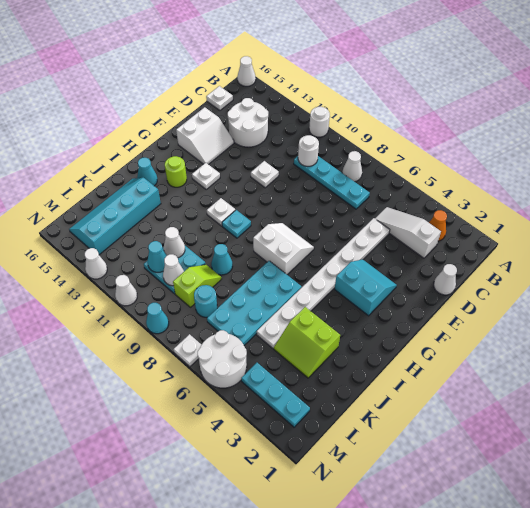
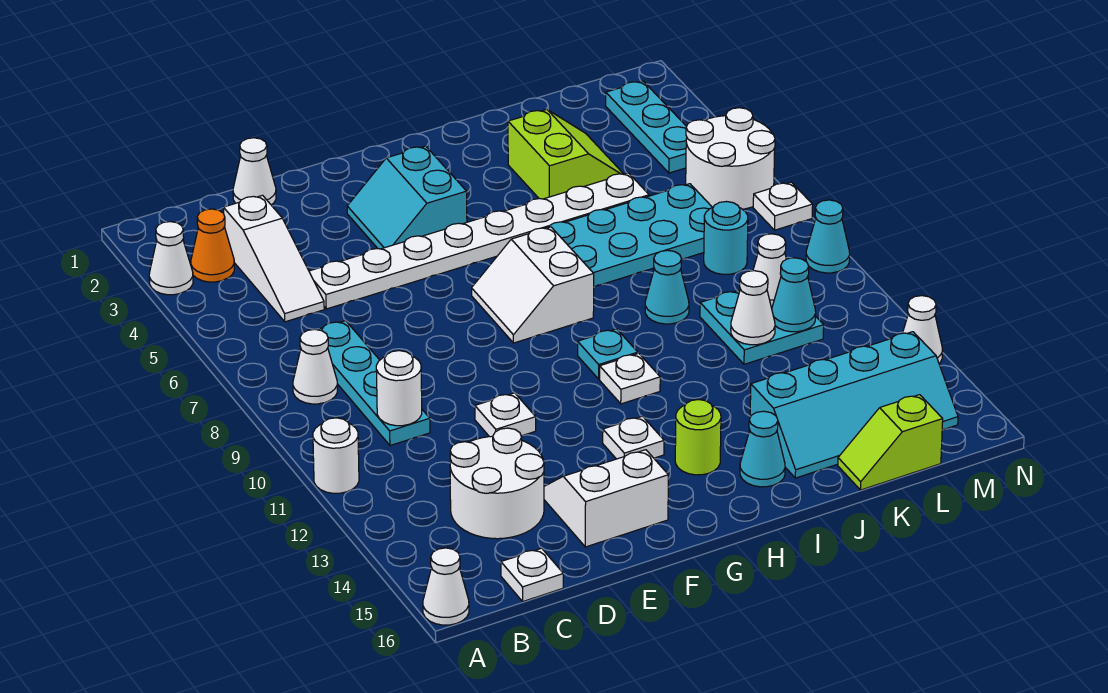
lime 1x2 slope [173,265,221,307] -> lime 1x2 slope moved to [838,395,943,490]
white 1x1 cone [115,275,137,306] -> white 1x1 cone moved to [149,222,193,295]

